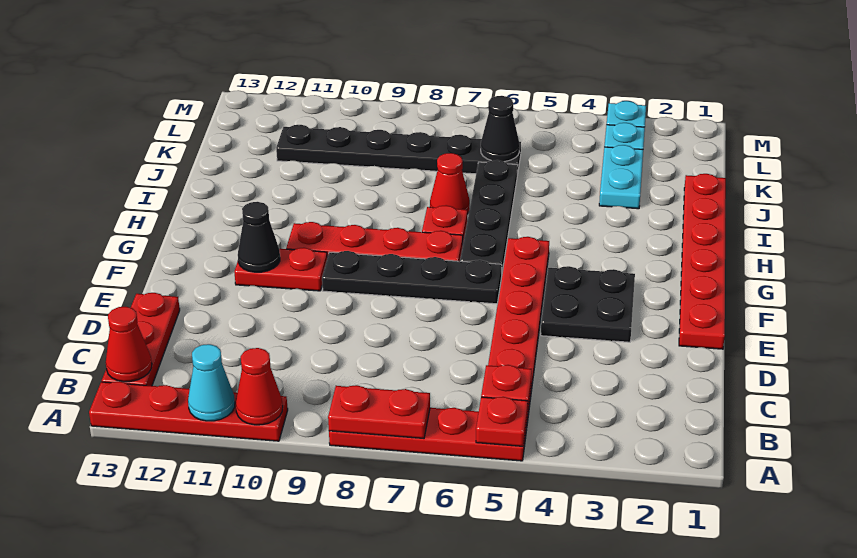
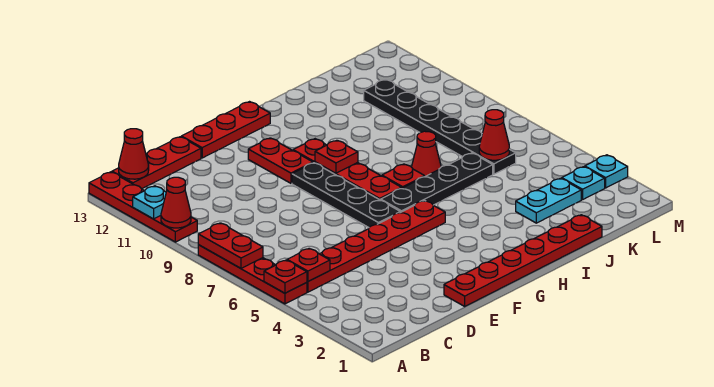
cyan 1x1 cone [188,344,235,421] -> cyan 1x1 plate [133,186,166,219]
black 2x2 plate [541,266,635,342] -> none
none -> red 1x3 plate [181,102,270,158]
black 1x1 cone [238,202,280,272] -> none
none -> red 1x1 plate [315,140,358,173]
black 1x1 cone [481,96,520,162] -> red 1x1 cone [479,110,509,160]

